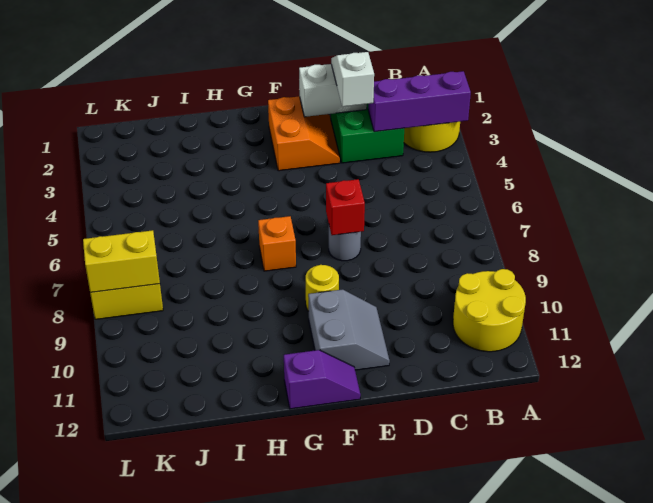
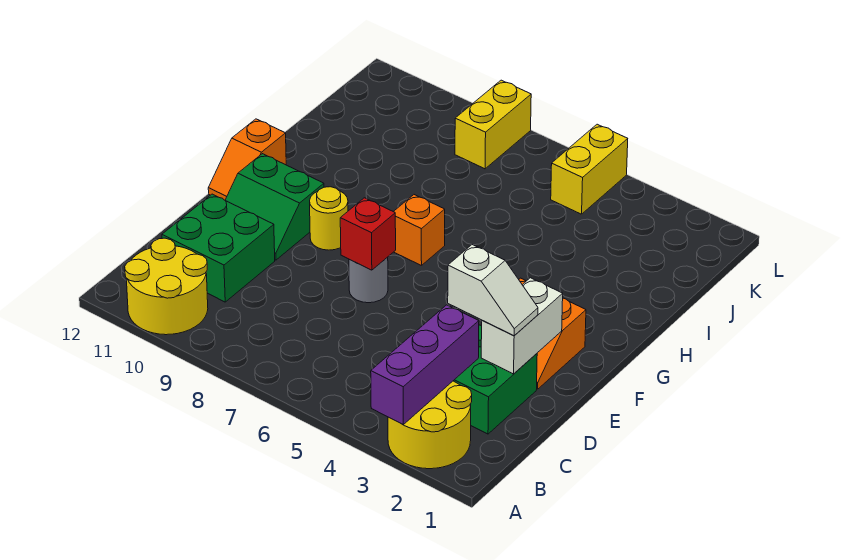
none -> green 2x2 brick [162,194,275,302]
grey 2x2 slope [308,289,390,370] -> green 2x2 slope [225,154,324,260]
purple 1x2 slope [284,350,361,409] -> orange 1x2 slope [208,119,286,200]
yellow 1x2 brick [83,230,160,292] -> yellow 1x2 brick moved to [551,124,628,214]

